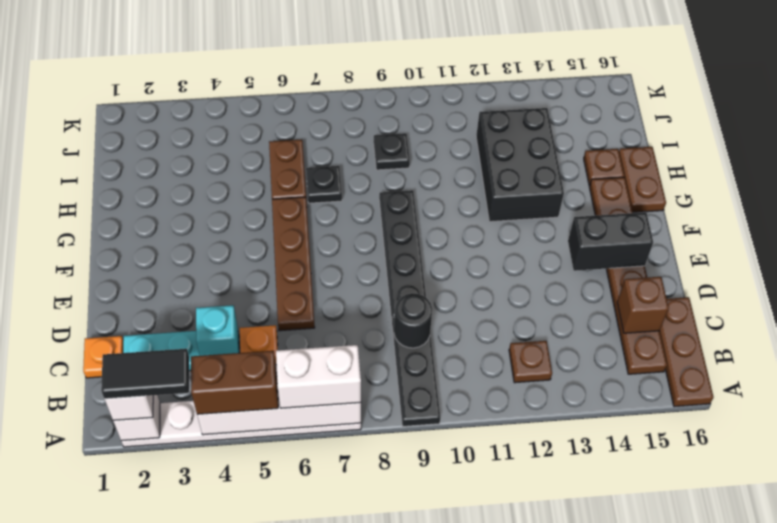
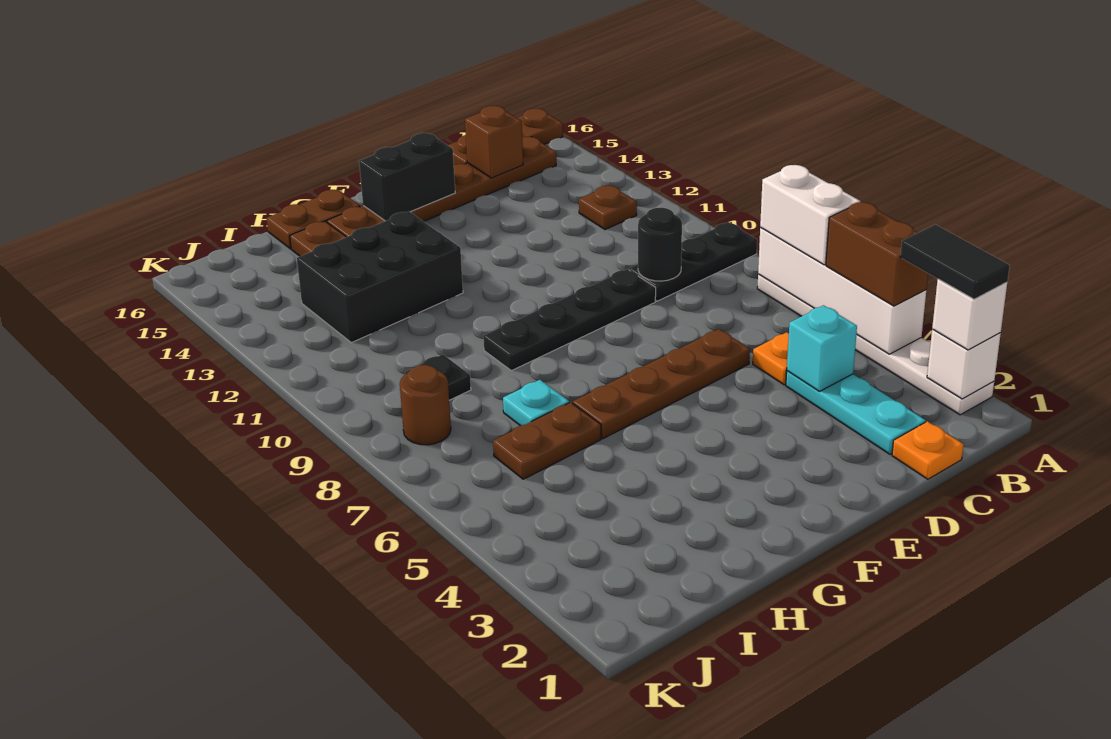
black 1x2 brick [568,212,653,271] -> black 1x2 brick turned to [359,133,455,221]
black 1x1 plate [306,166,342,203] -> cyan 1x1 plate [503,380,569,426]
none -> brown 1x1 round brick [400,365,451,445]

